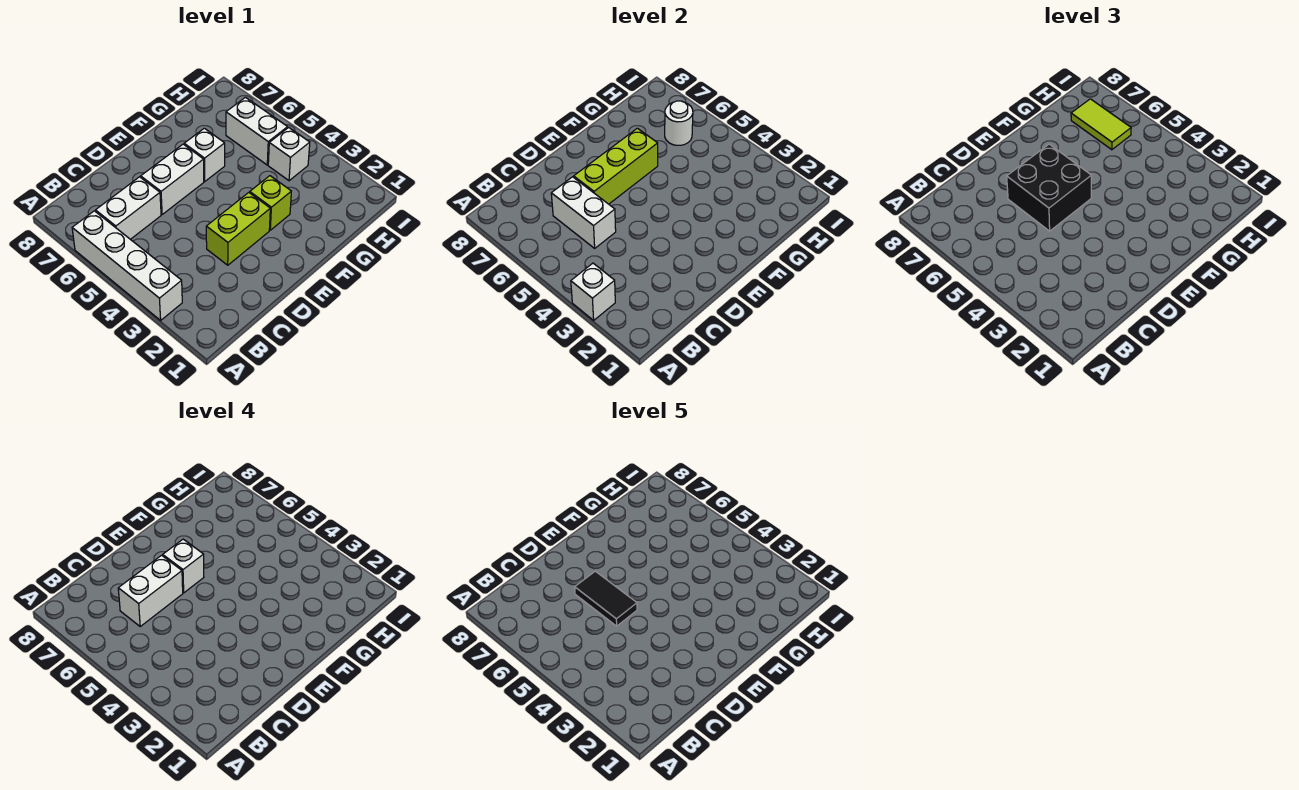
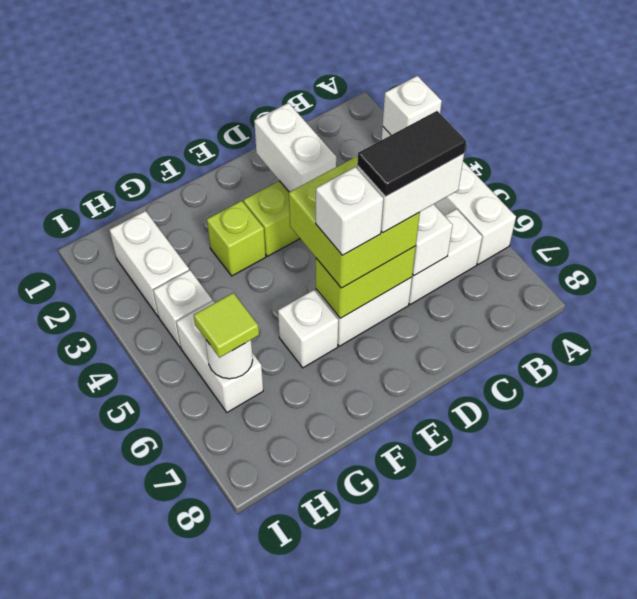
none -> white 1x2 brick [254,103,336,192]
black 2x2 brick [1007,144,1091,231] -> lime 2x2 brick [289,156,420,288]
black 1x2 tile [575,571,637,626] -> black 1x2 tile turned to [357,111,466,197]
lime 1x3 brick [574,128,658,204] -> lime 1x2 brick [316,246,416,318]
none -> white 1x2 brick [110,211,189,316]
lime 1x2 tile [1071,99,1131,150] -> lime 1x1 tile [194,293,259,358]

